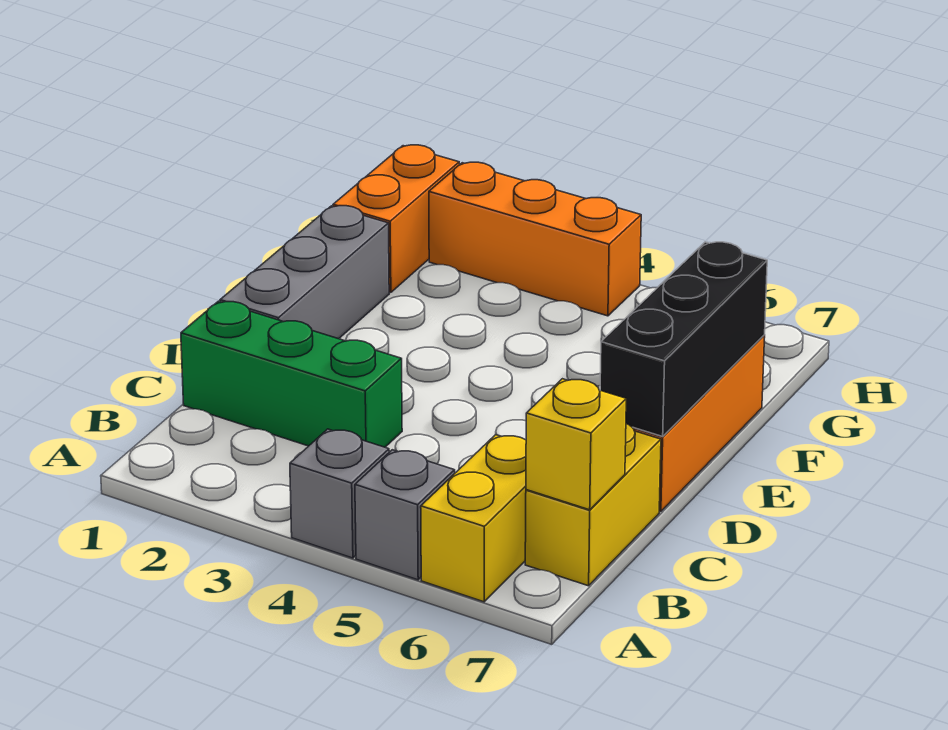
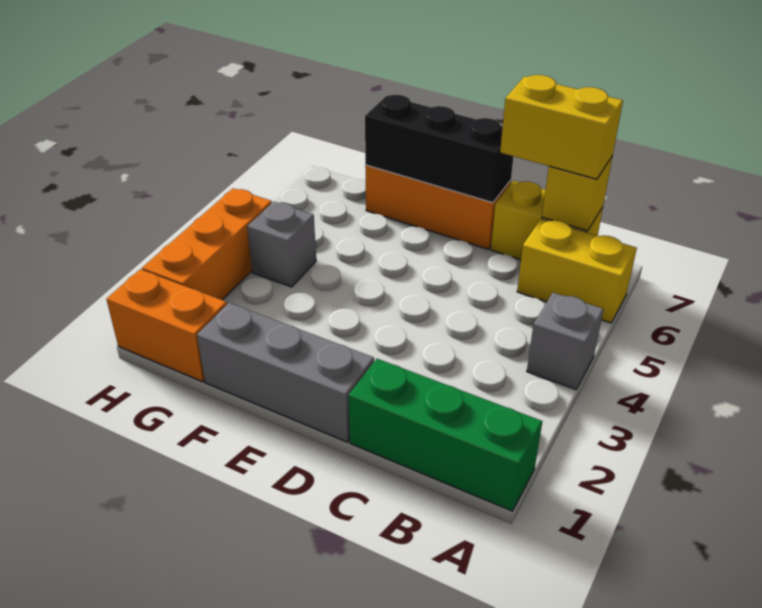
grey 1x1 brick [355,450,455,580] -> grey 1x1 brick moved to [247,202,316,287]
none -> yellow 1x2 brick [500,75,623,179]
green 1x3 brick [181,301,402,447] -> green 1x3 brick turned to [349,359,542,511]

